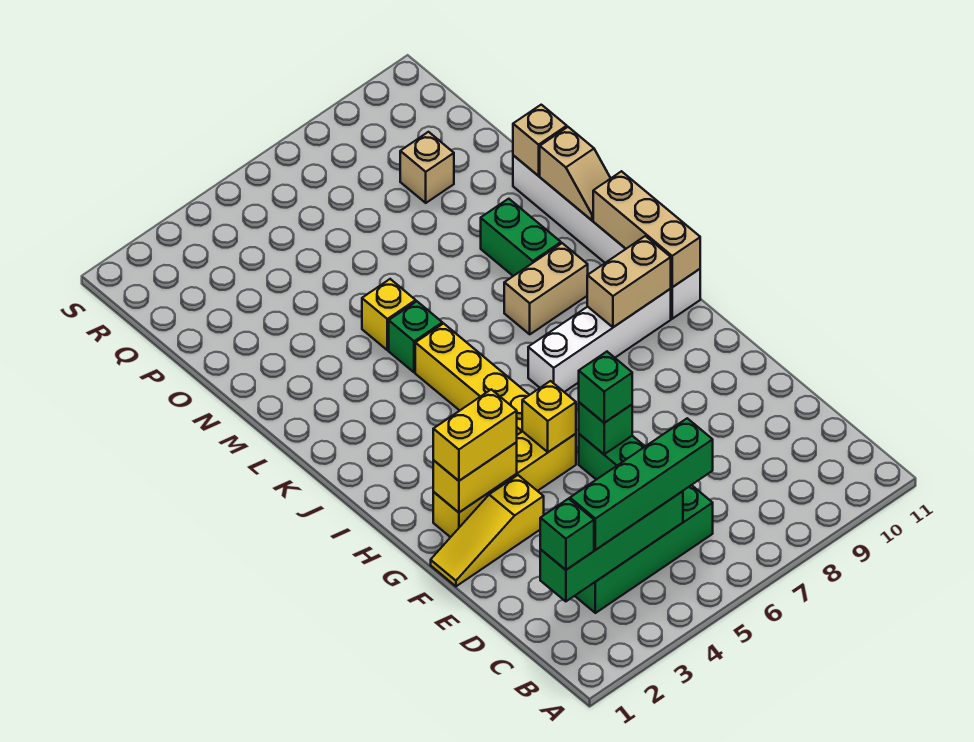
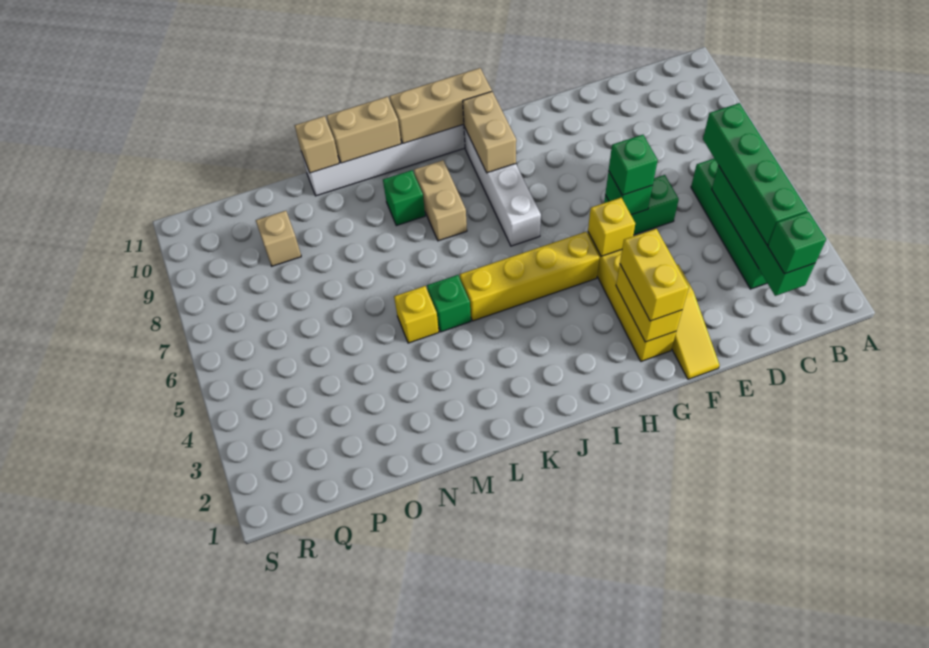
green 1x2 brick [481,199,561,276] -> green 1x1 brick [383,170,425,226]
tan 1x2 slope [540,127,611,220] -> tan 1x2 brick [327,97,401,163]

